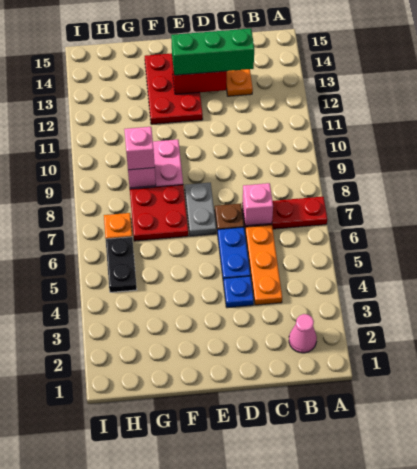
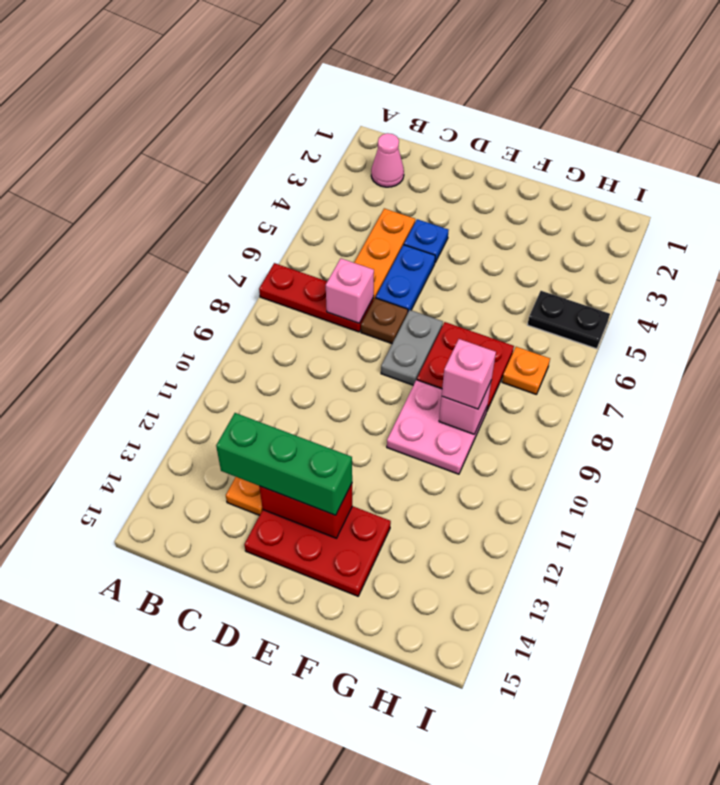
red 2x3 plate [145,53,203,124] -> red 2x3 plate turned to [244,506,391,596]
black 1x2 plate [106,237,137,292] -> black 1x2 plate turned to [528,291,610,349]

